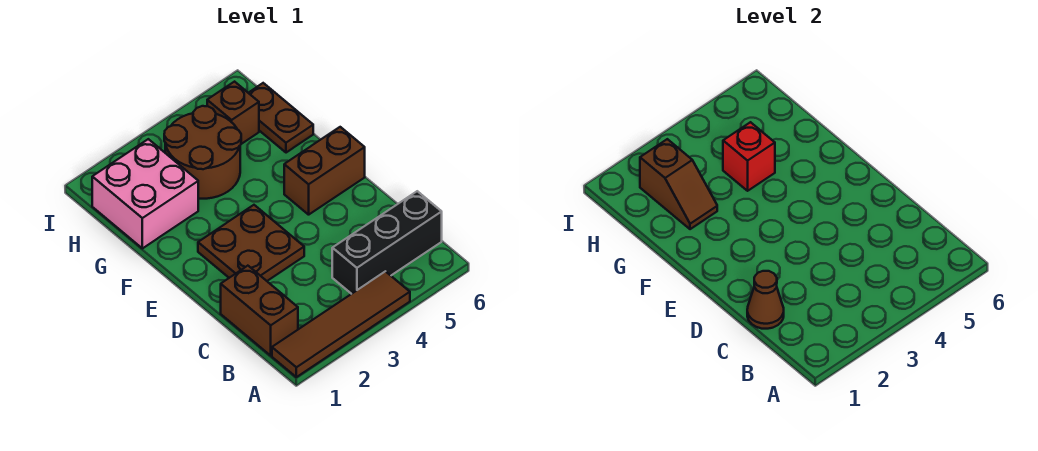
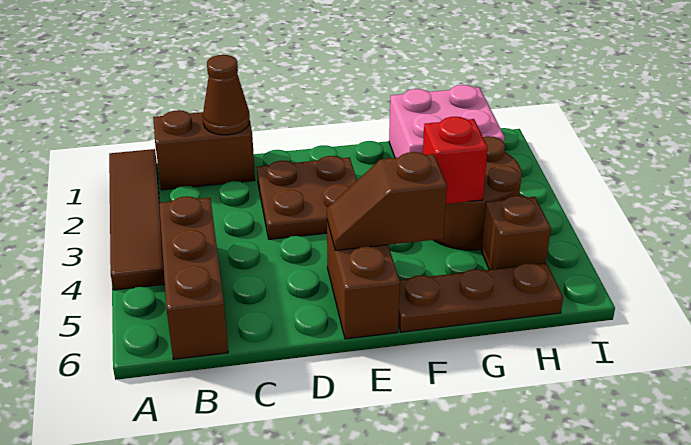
black 1x3 brick [332,191,442,294] -> brown 1x3 brick [159,196,228,359]
brown 1x2 slope [640,139,717,229] -> brown 1x2 slope moved to [327,152,447,250]
brown 1x2 plate [249,83,313,153] -> brown 1x3 plate [398,263,563,332]

